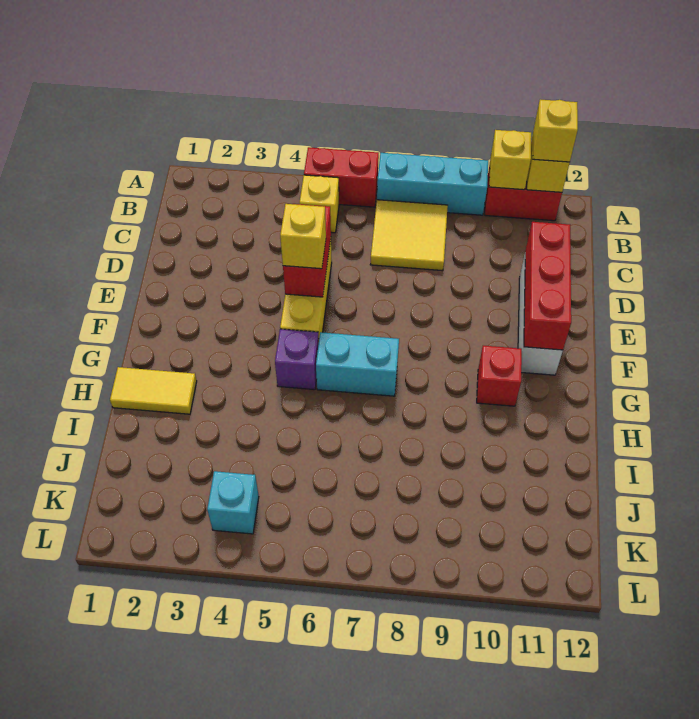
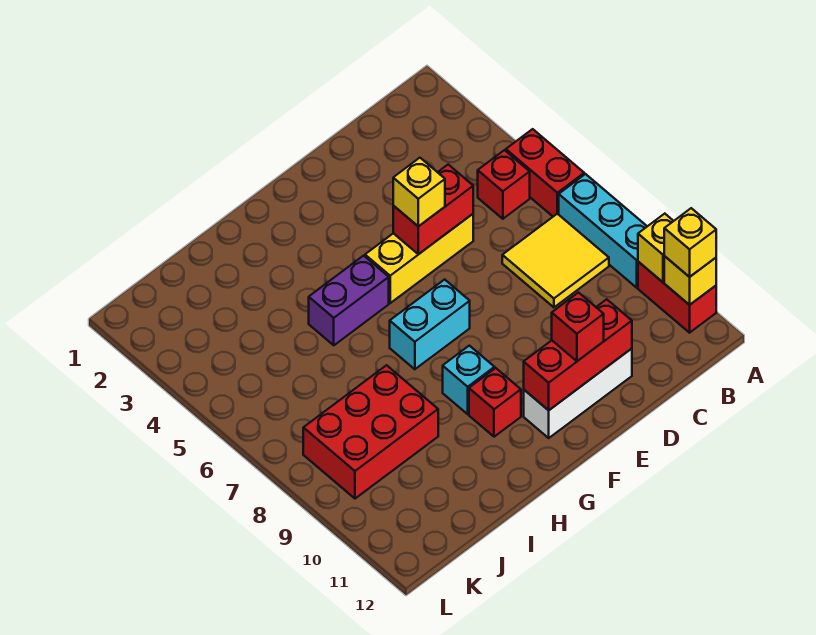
yellow 1x1 brick [299,175,339,233] -> red 1x1 brick [478,150,530,219]
none -> red 1x1 brick [552,293,604,361]
purple 1x1 brick [275,329,319,390] -> purple 1x2 brick [309,256,389,345]
cyan 1x2 brick [316,332,399,396] -> cyan 1x2 brick turned to [390,279,470,369]
yellow 1x2 tile [110,367,197,414] -> none
none -> red 2x3 brick [303,365,438,499]
cyan 1x1 brick [207,471,259,534] -> cyan 1x1 brick moved to [443,346,495,414]

